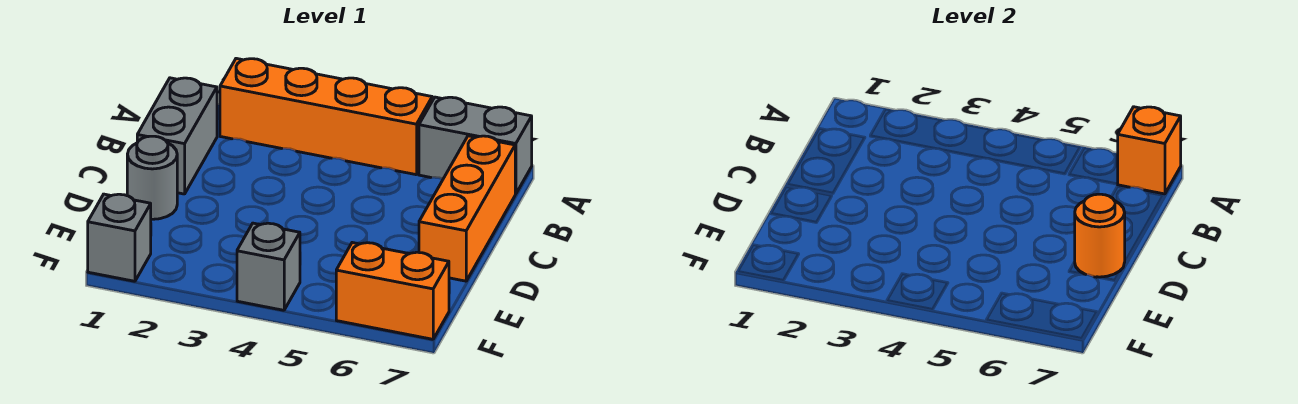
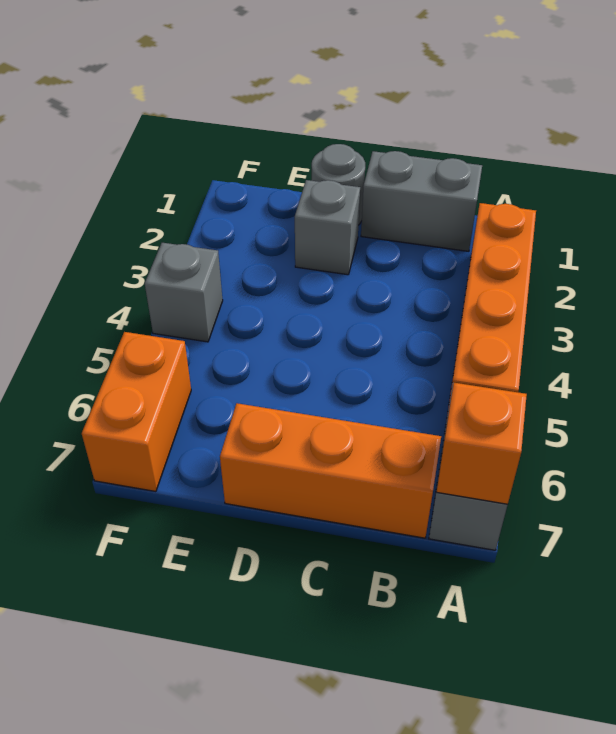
orange 1x1 round brick [1075,194,1125,277] -> none
grey 1x1 brick [88,194,151,281] -> grey 1x1 brick moved to [295,180,360,275]

